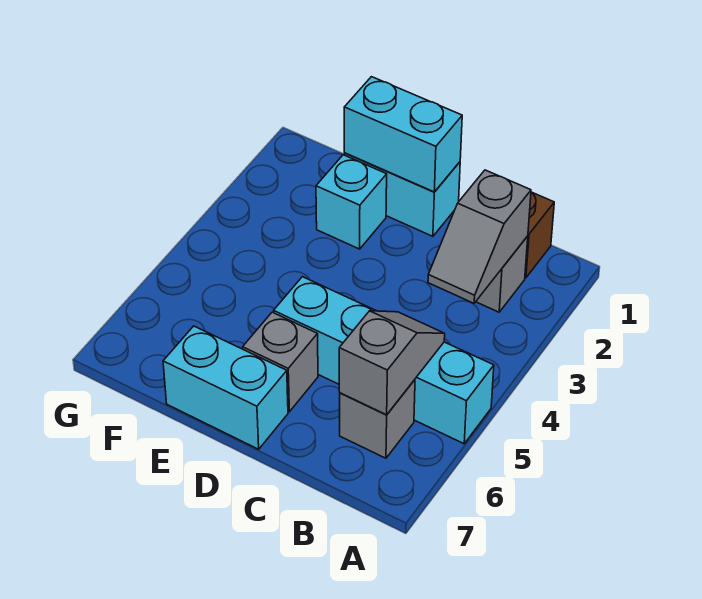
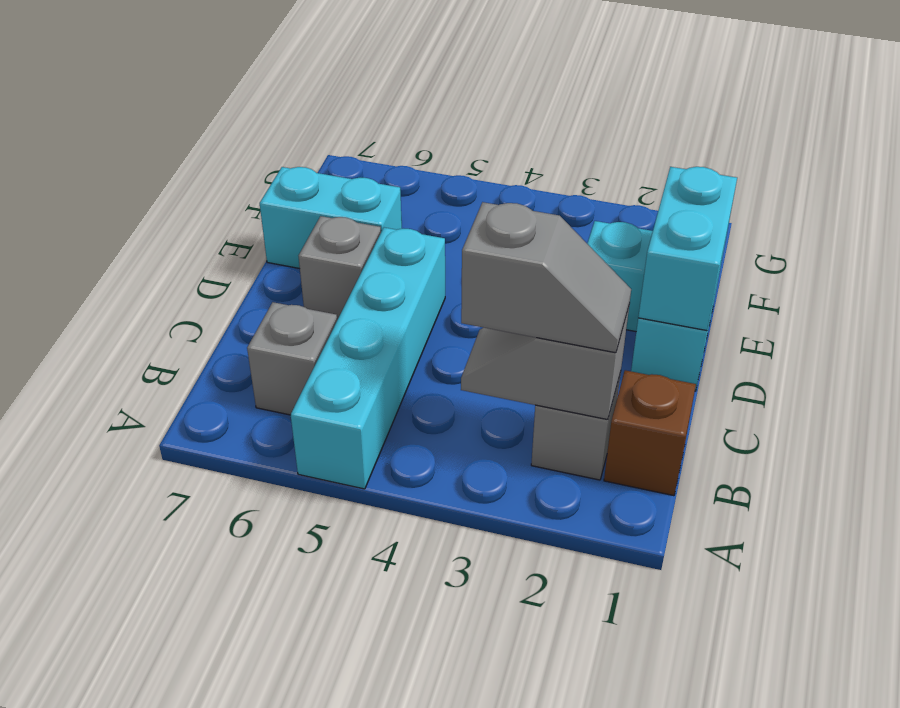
grey 1x2 slope [339,311,445,415] -> grey 1x2 slope moved to [461,202,631,353]
cyan 1x2 brick [163,326,288,449] -> cyan 1x2 brick turned to [260,167,402,269]

